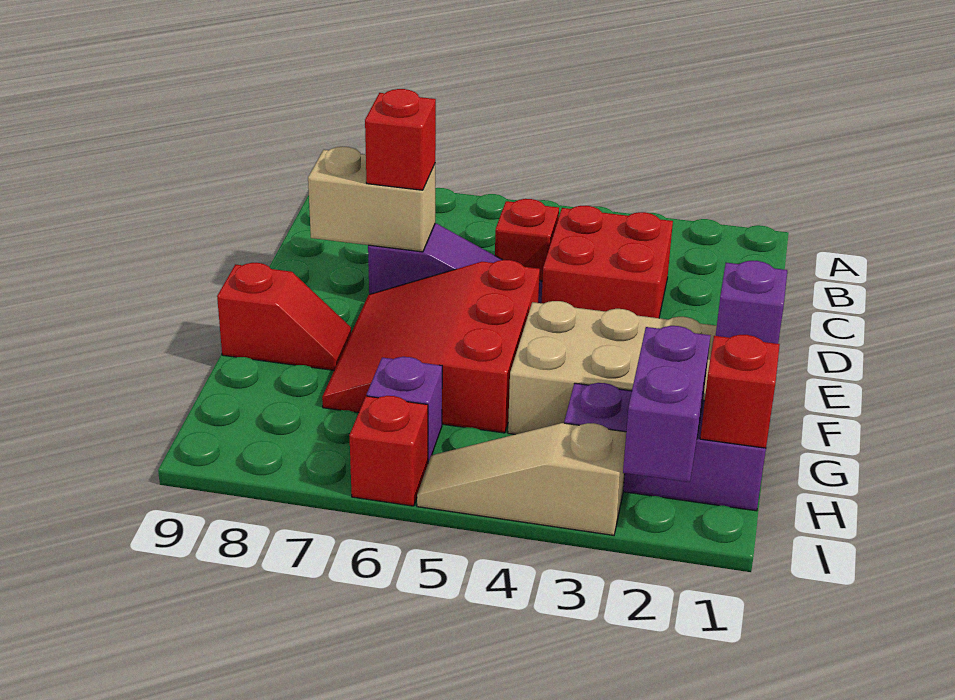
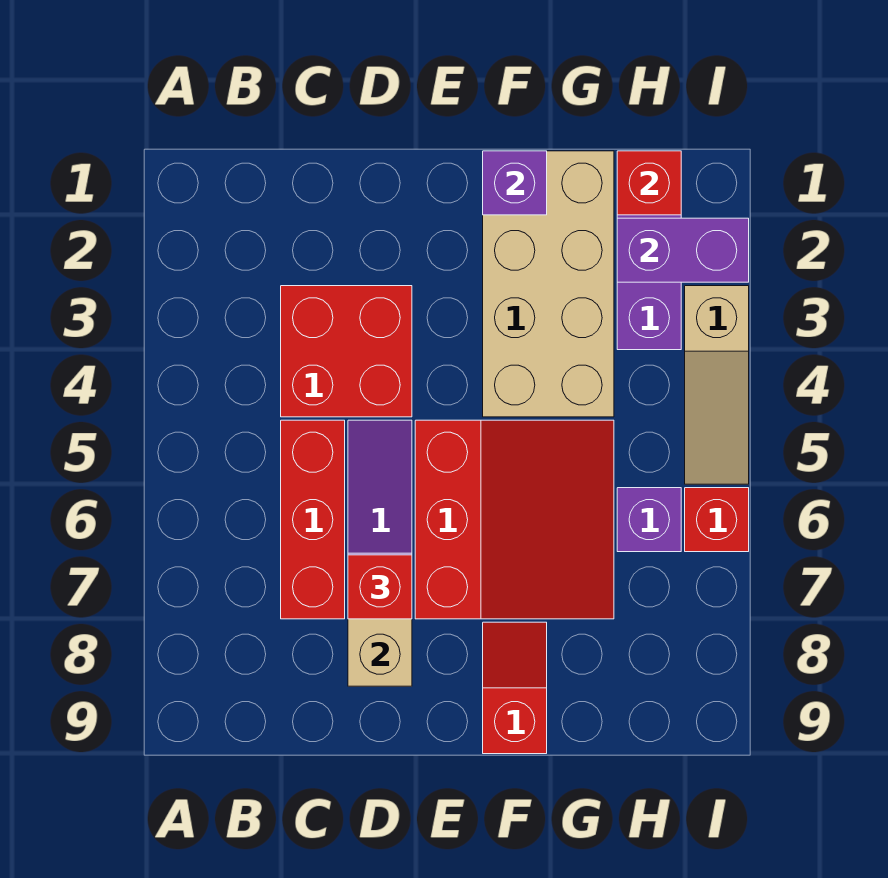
red 1x1 brick [495,199,559,281] -> red 1x3 brick [281,420,345,619]
red 3x3 slope [322,260,540,433] -> red 3x3 slope turned to [415,420,614,619]

